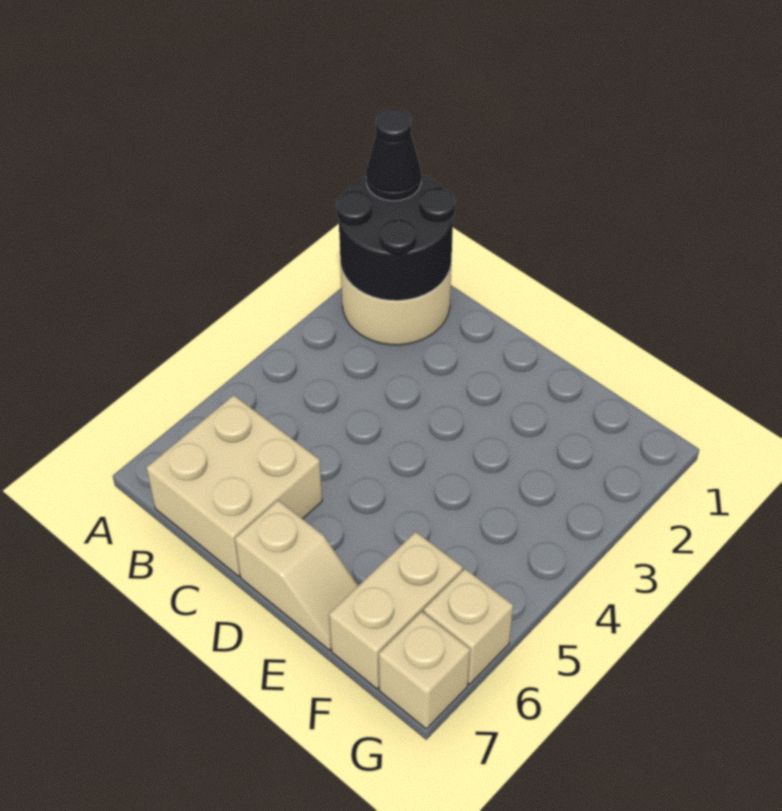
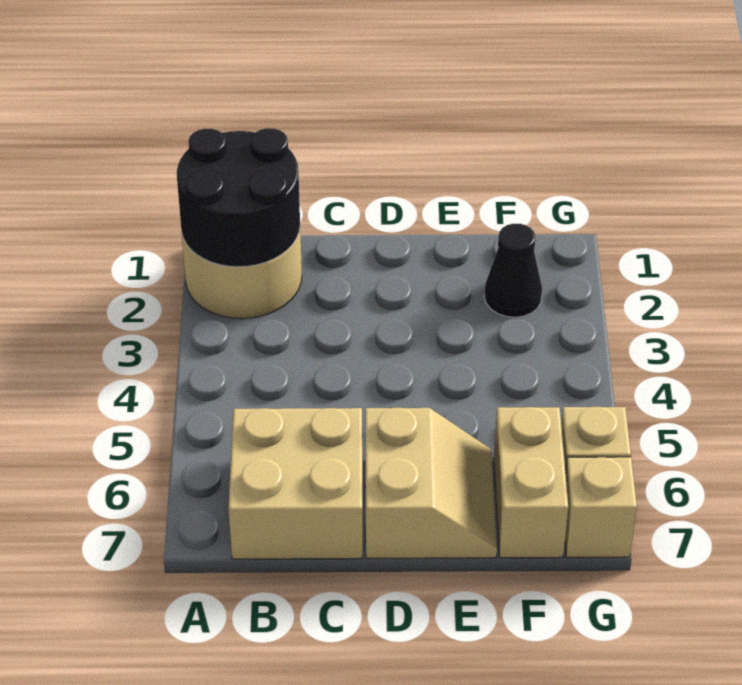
black 1x1 cone [366,108,421,201] -> black 1x1 cone moved to [484,224,542,317]
tan 1x2 slope [235,500,358,650] -> tan 2x2 slope [365,408,497,558]

